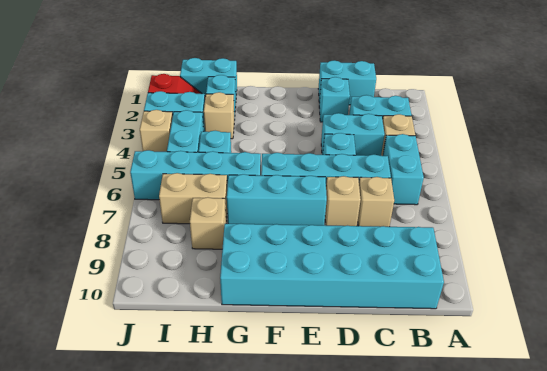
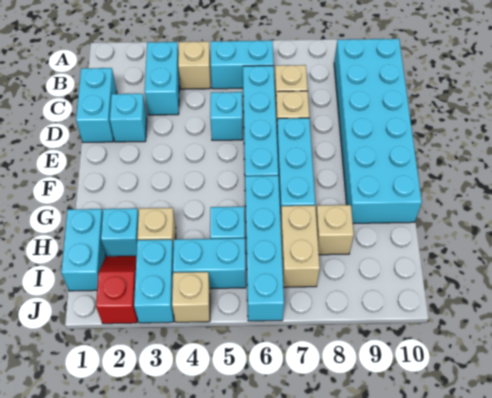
cyan 1x2 brick [321,113,384,156] -> none

